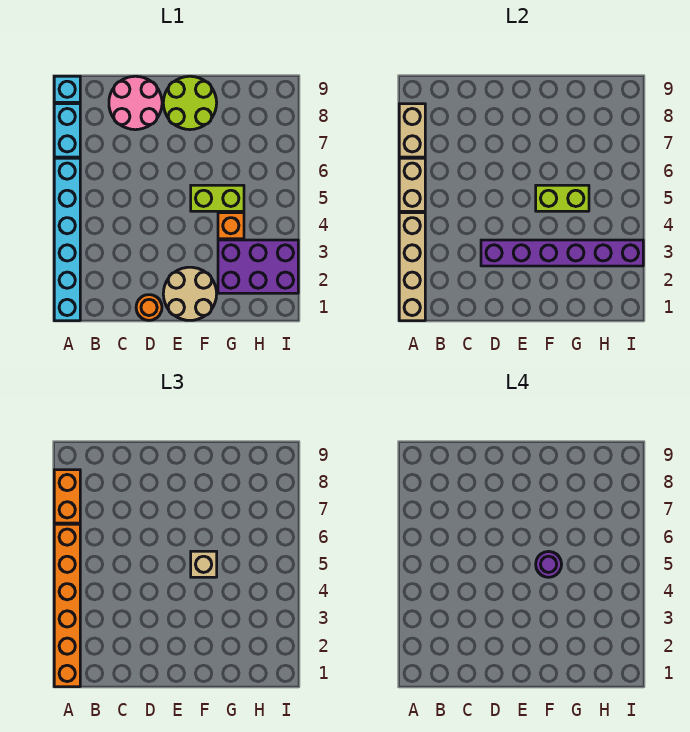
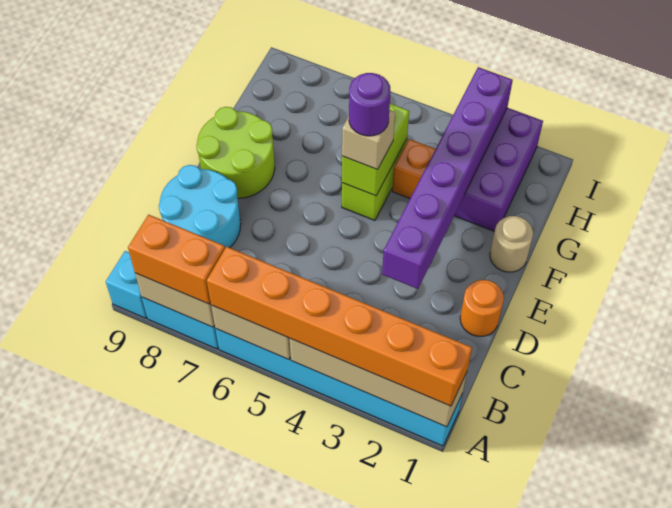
pink 2x2 round brick [109,76,162,130] -> cyan 2x2 round brick [159,165,241,248]
tan 2x2 round brick [163,267,217,320] -> tan 1x1 round brick [490,216,533,272]

